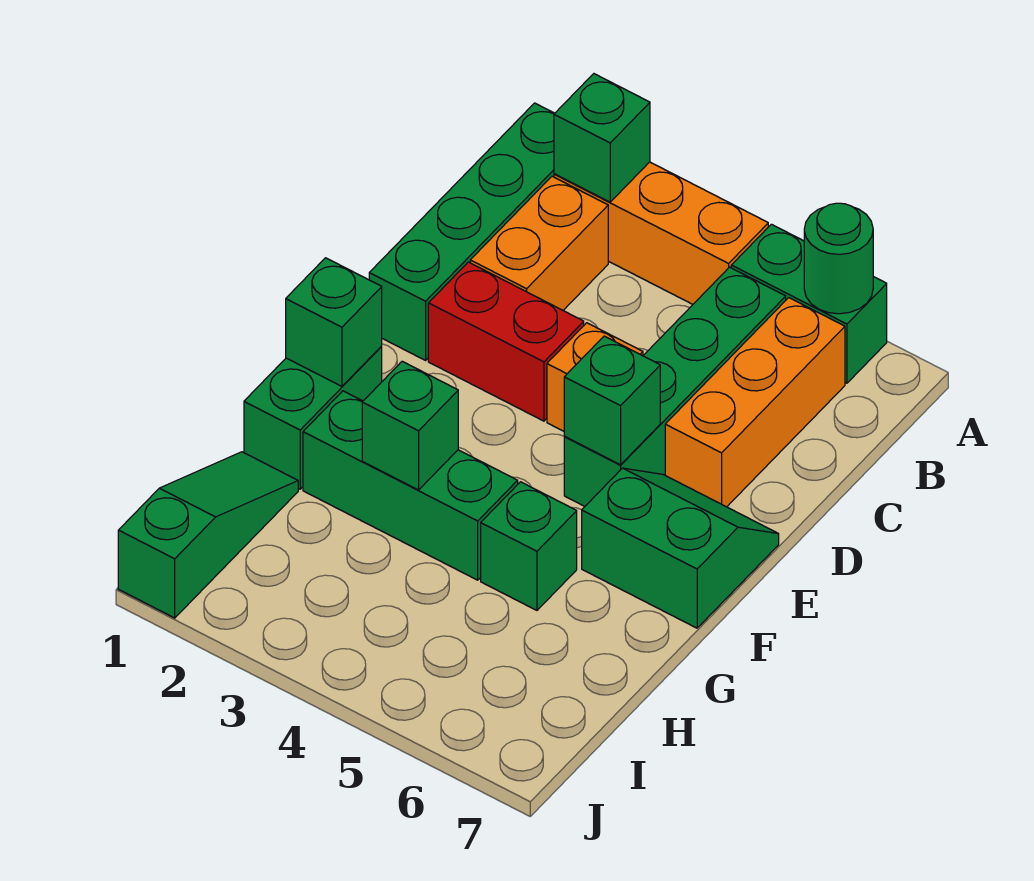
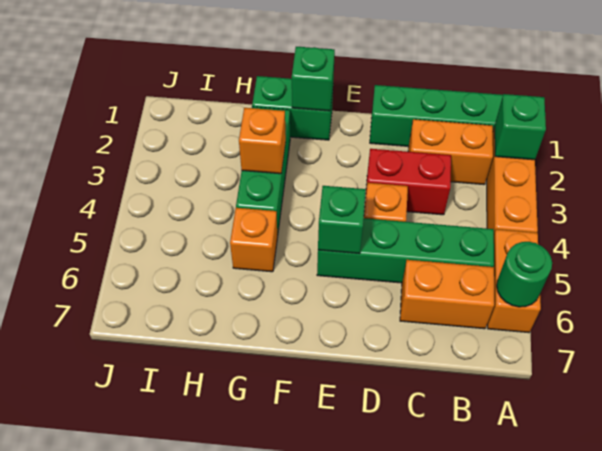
green 1x2 brick [731,224,887,383] -> orange 1x2 brick [487,229,541,333]
orange 1x3 brick [665,298,845,507] -> orange 1x2 brick [400,260,494,329]
red 1x2 brick [428,262,584,421] -> red 1x2 brick turned to [365,149,451,215]
green 2x2 slope [582,468,779,628] -> none
green 1x1 brick [362,361,458,490] -> orange 1x1 brick [239,108,286,174]
green 1x1 brick [481,482,577,610] -> orange 1x1 brick [230,208,278,272]
green 1x3 slope [118,452,298,618] -> none

